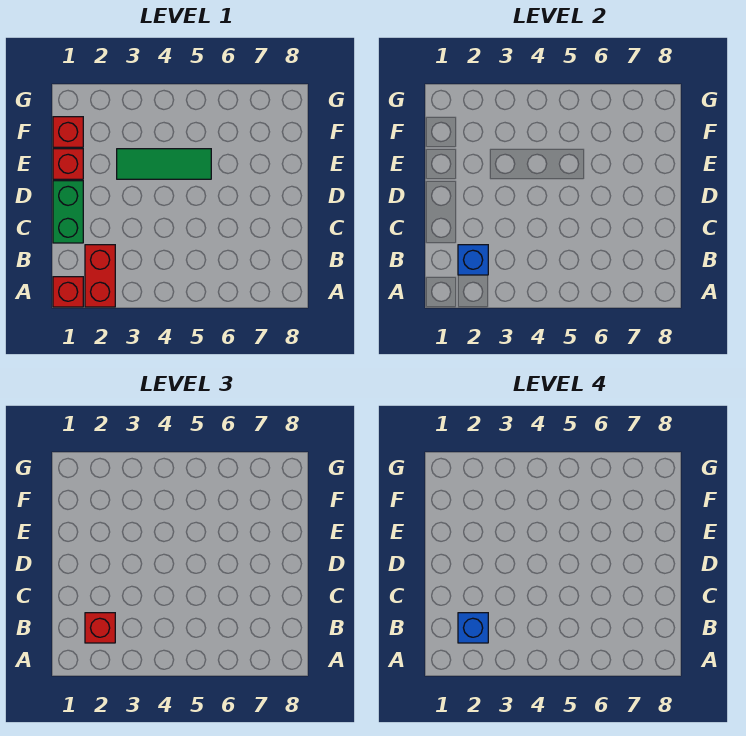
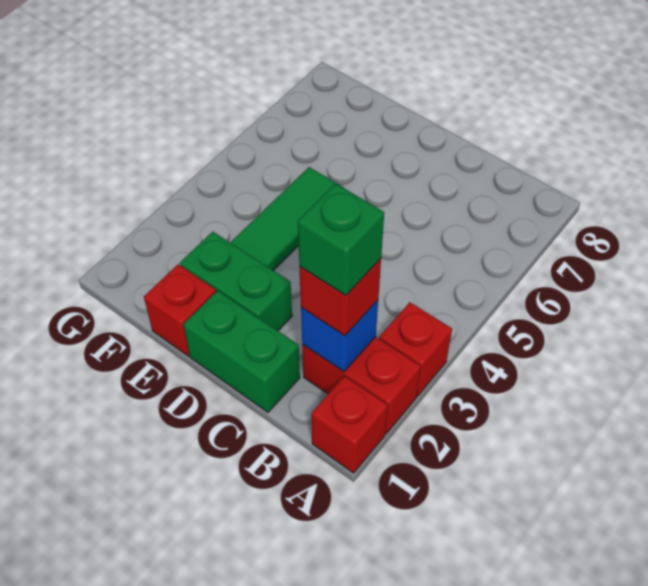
blue 1x1 brick [458,613,488,643] -> green 1x1 brick [298,183,384,295]
none -> green 1x2 brick [180,232,292,331]
red 1x1 brick [53,117,83,147] -> red 1x1 brick moved to [379,302,452,396]

